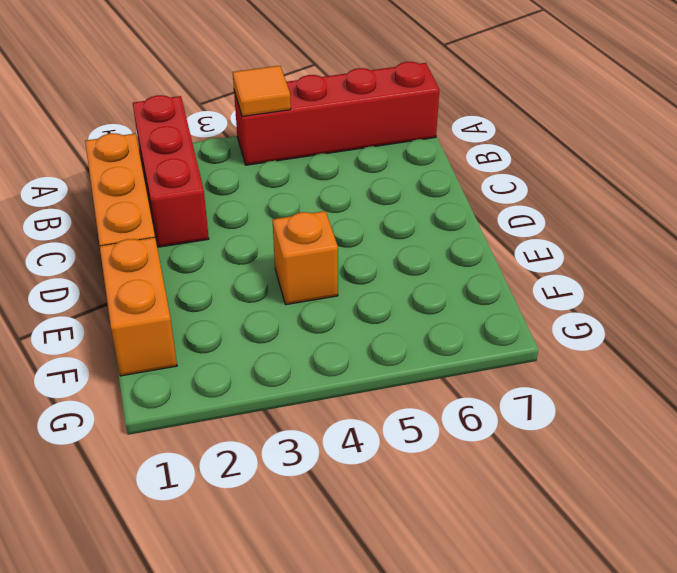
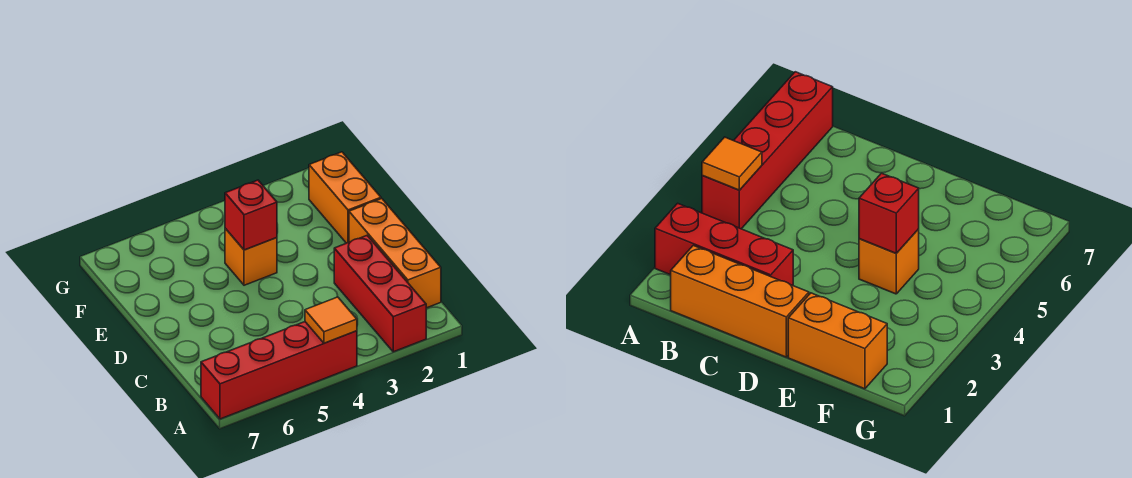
none -> red 1x1 brick [225,180,277,250]

